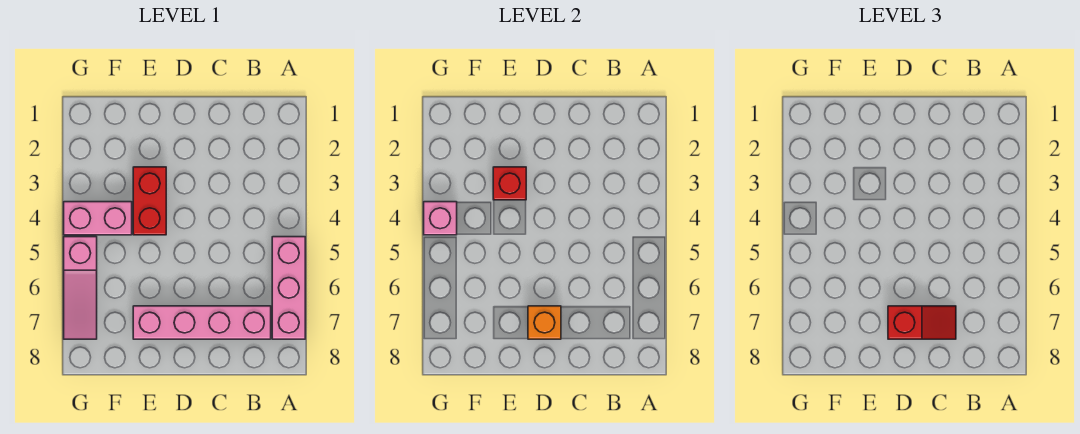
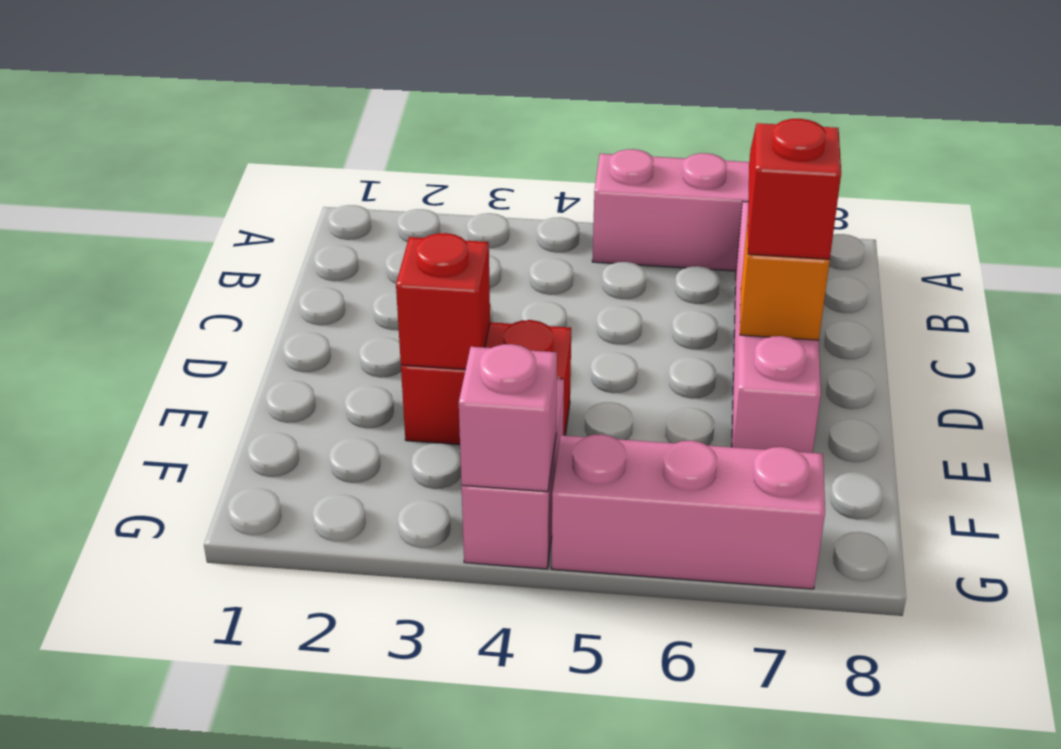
pink 1x3 slope [64,237,97,339] -> pink 1x3 brick [552,434,825,589]

